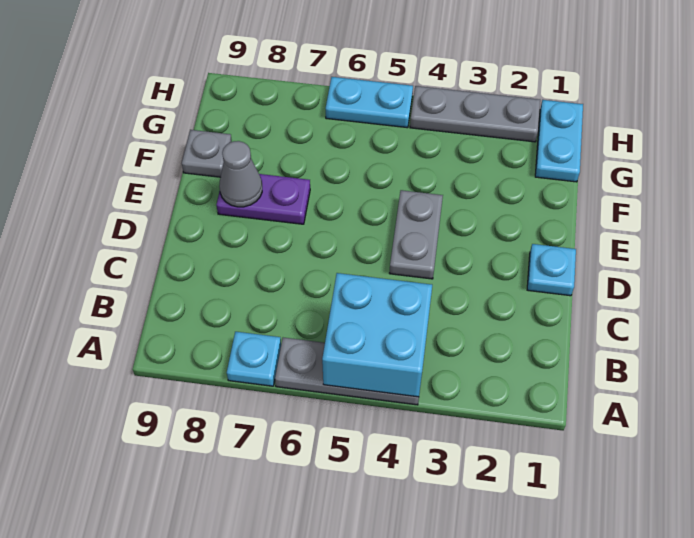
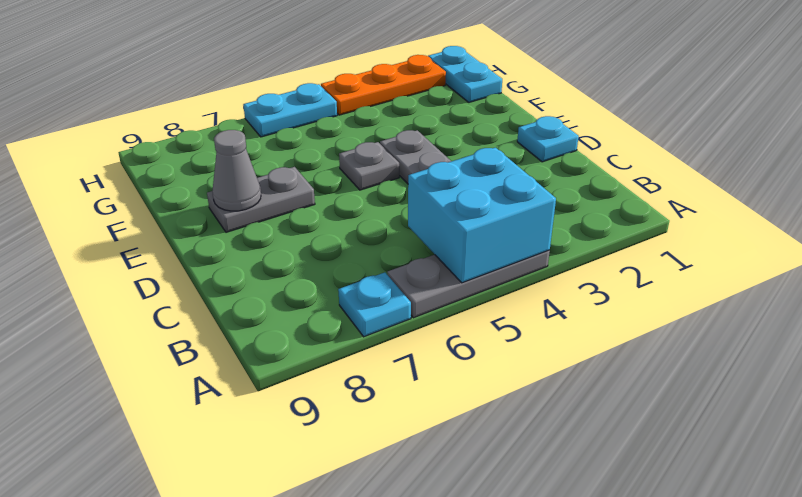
purple 1x2 plate [216,174,310,224] -> grey 1x2 plate [207,167,315,232]
grey 1x1 plate [182,130,232,177] -> grey 1x1 plate moved to [339,142,399,190]
grey 1x3 plate [410,86,540,142] -> orange 1x3 plate [321,55,446,115]

